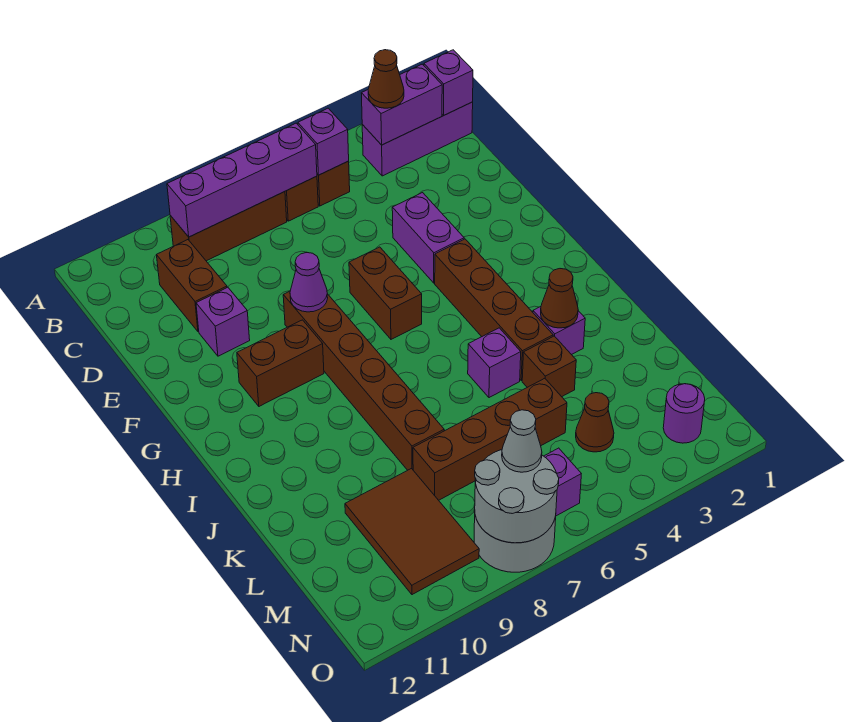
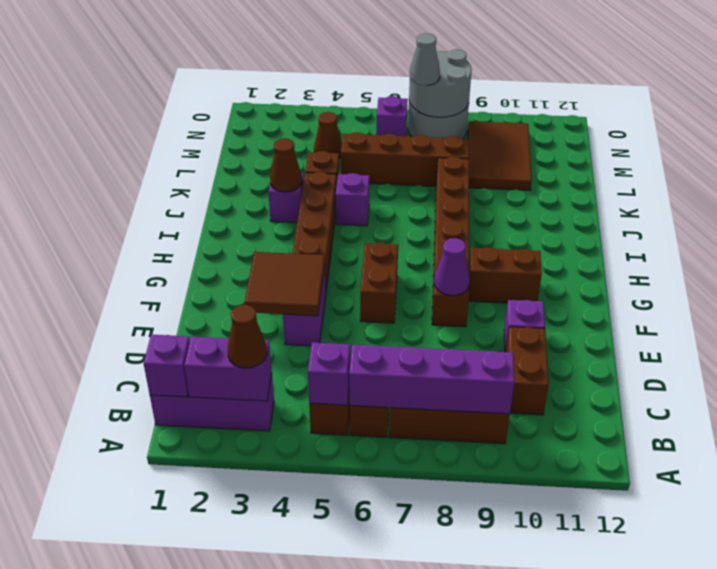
none -> brown 2x2 tile [245,252,325,316]
purple 1x1 round brick [663,384,705,443] -> none

